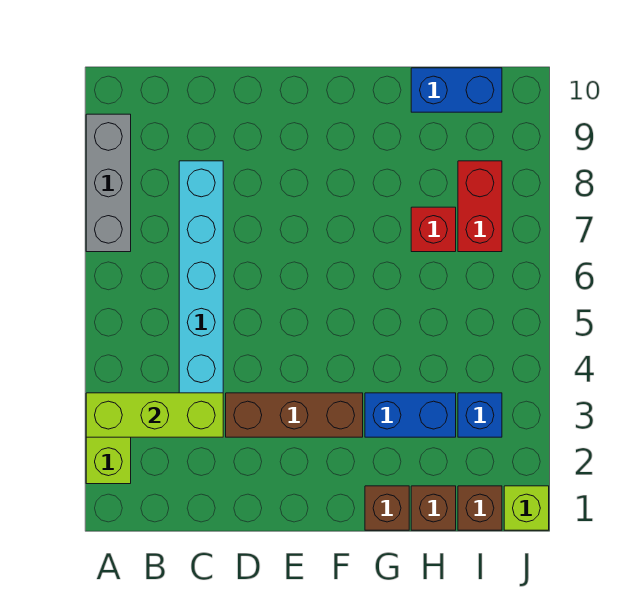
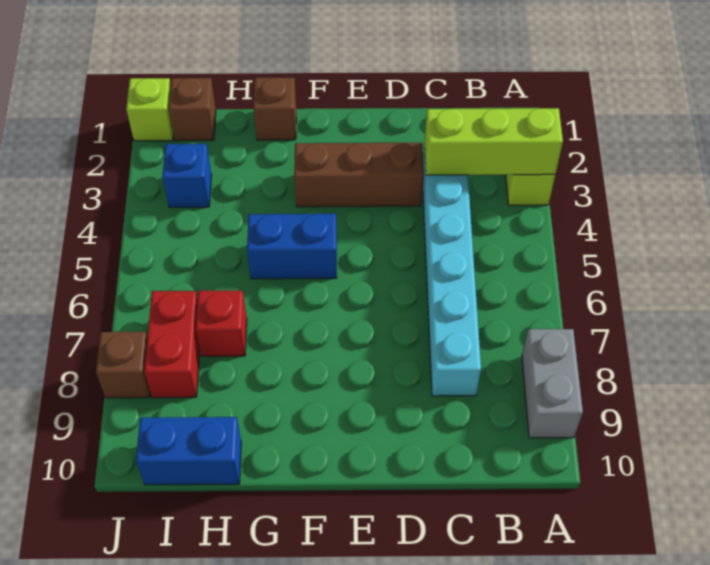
grey 1x3 brick [86,114,131,252] -> grey 1x2 brick [522,329,583,438]
blue 1x2 brick [365,393,456,437] -> blue 1x2 brick moved to [247,214,337,279]
brown 1x1 brick [411,486,456,530] -> brown 1x1 brick moved to [96,332,151,398]

